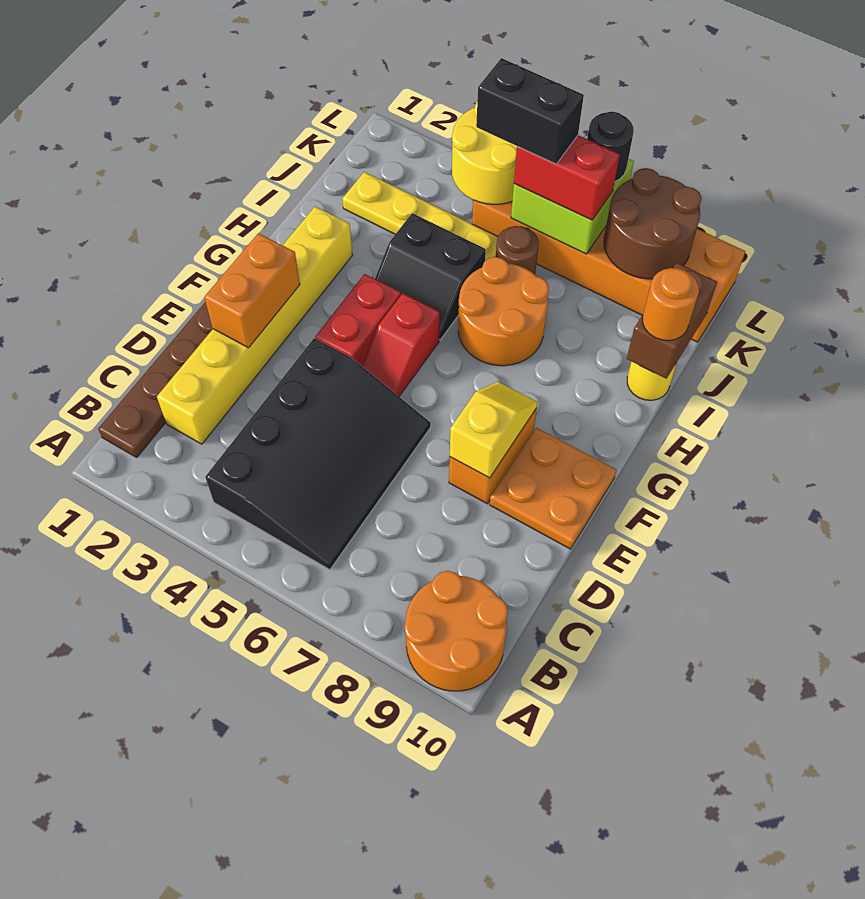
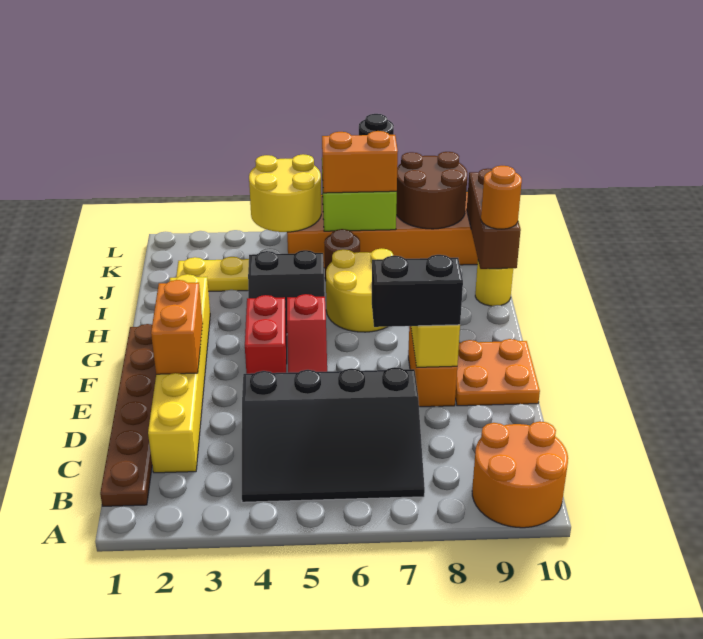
black 3x4 slope [205,338,431,570] -> black 3x4 slope turned to [242,367,425,502]
orange 2x2 round brick [458,257,549,366] -> yellow 2x2 round brick [326,248,393,332]
brown 1x2 brick [627,263,717,379] -> brown 1x3 brick [467,169,521,269]
black 1x2 brick [476,58,584,164] -> black 1x2 brick moved to [372,255,463,327]
red 1x2 brick [514,135,620,220] -> orange 1x2 brick [322,131,398,193]

